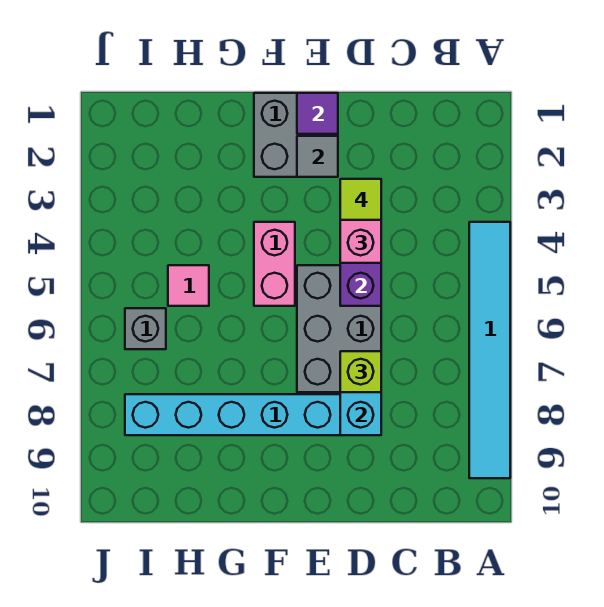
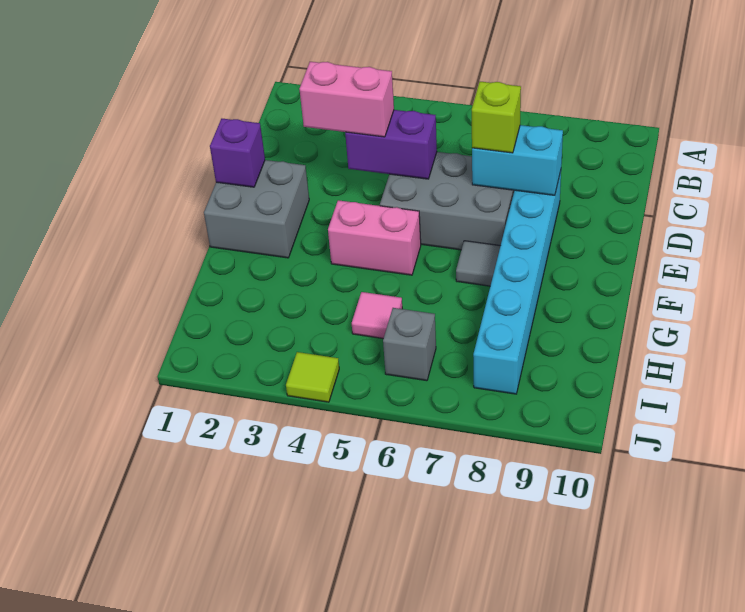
cyan 1x6 tile [469,222,510,478] -> none
lime 1x1 tile [340,179,381,220] -> lime 1x1 tile moved to [286,352,339,402]
purple 1x1 tile [297,93,338,134] -> purple 1x1 brick [210,119,265,187]
grey 1x1 tile [297,136,338,177] -> grey 1x1 tile moved to [456,241,500,286]

